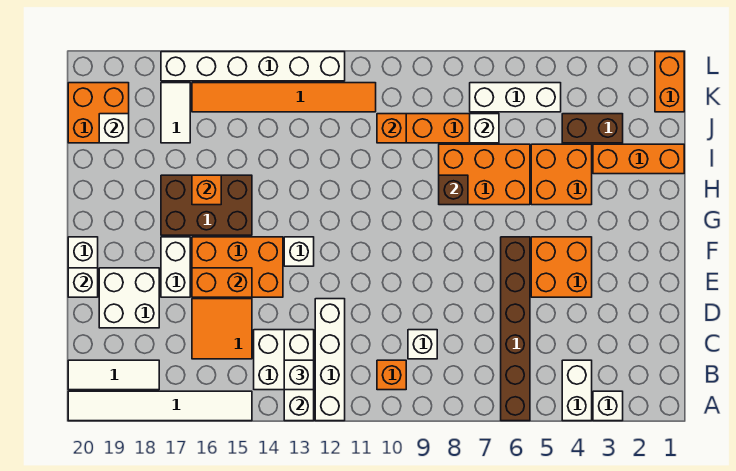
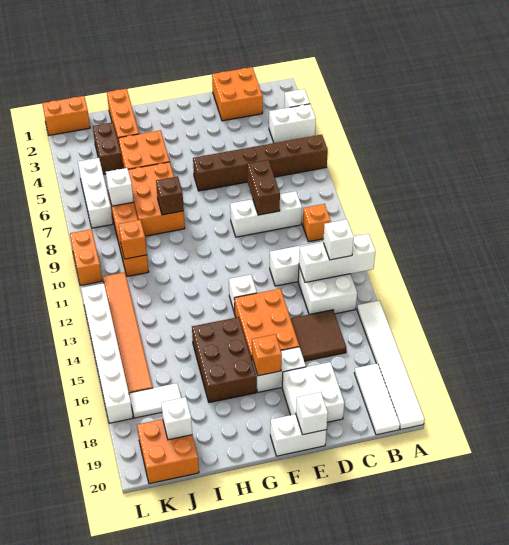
white 1x1 brick [408,330,437,359] -> white 1x3 brick [230,191,302,237]
orange 2x2 tile [192,299,252,359] -> brown 2x2 tile [291,310,346,361]
none -> brown 1x2 brick [247,160,280,215]
orange 2x2 brick [531,237,592,297] -> orange 2x2 brick moved to [212,67,263,121]
orange 1x2 brick [192,268,252,297] -> orange 1x2 brick moved to [70,229,102,286]
orange 1x1 brick [192,175,221,205] -> orange 1x1 brick moved to [252,334,282,376]

